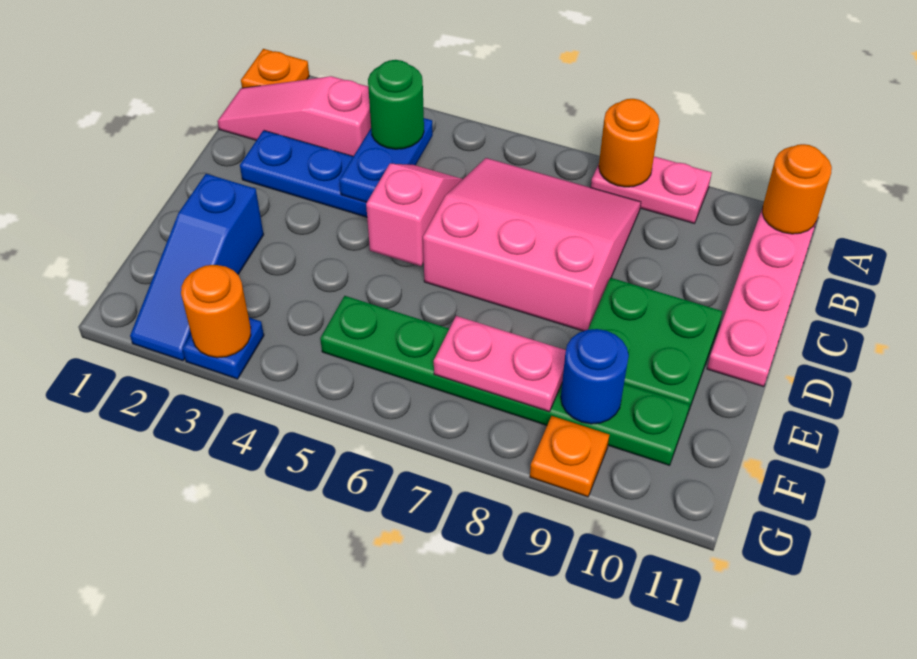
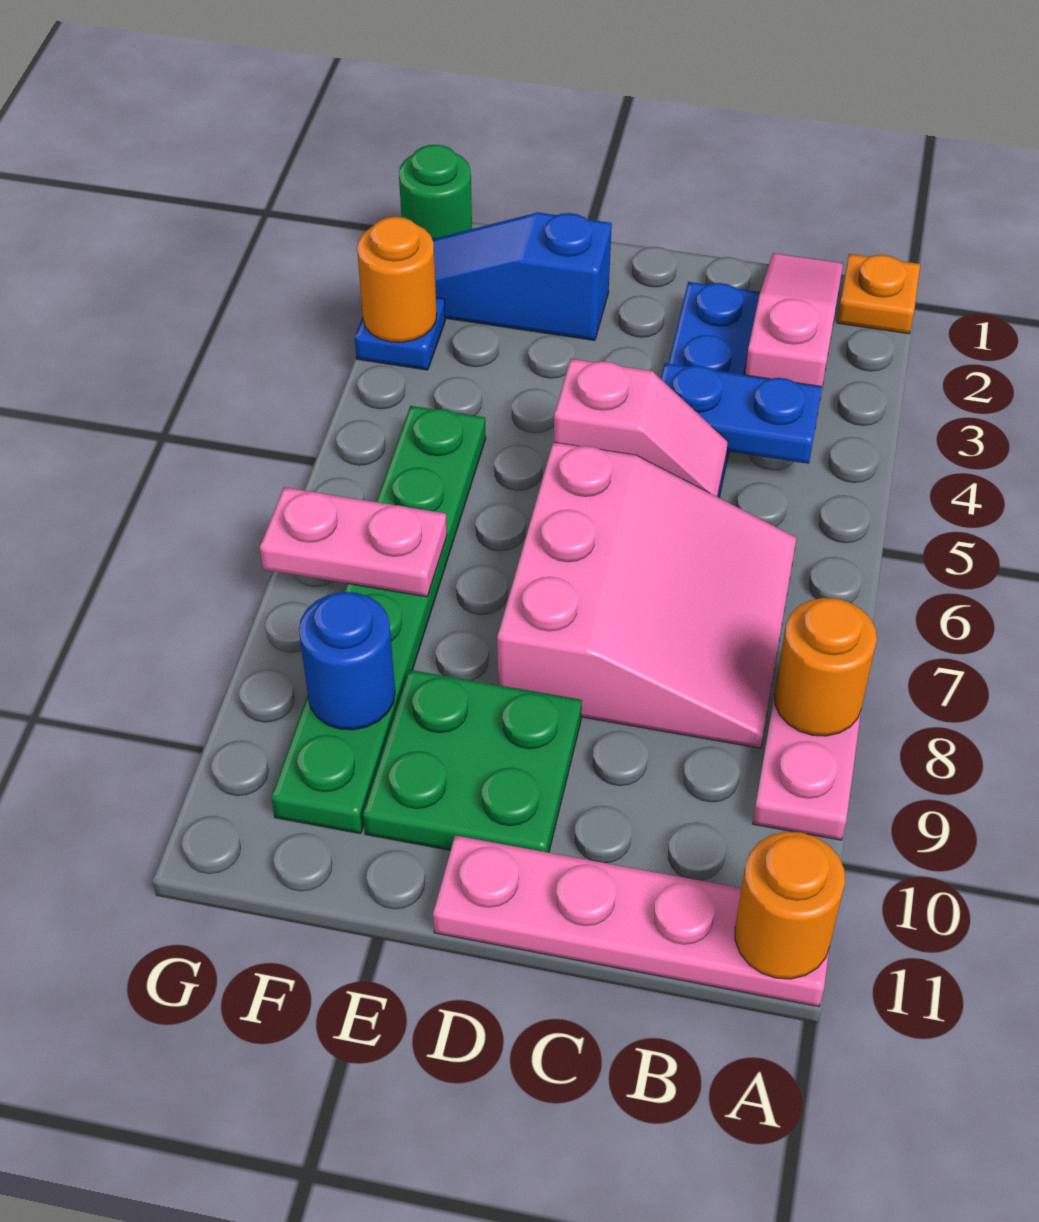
green 1x1 round brick [368,60,424,149] -> green 1x1 round brick moved to [399,145,472,239]
pink 1x2 plate [434,316,566,412] -> pink 1x2 plate turned to [260,487,447,597]
orange 1x1 plate [530,416,609,497] -> none

